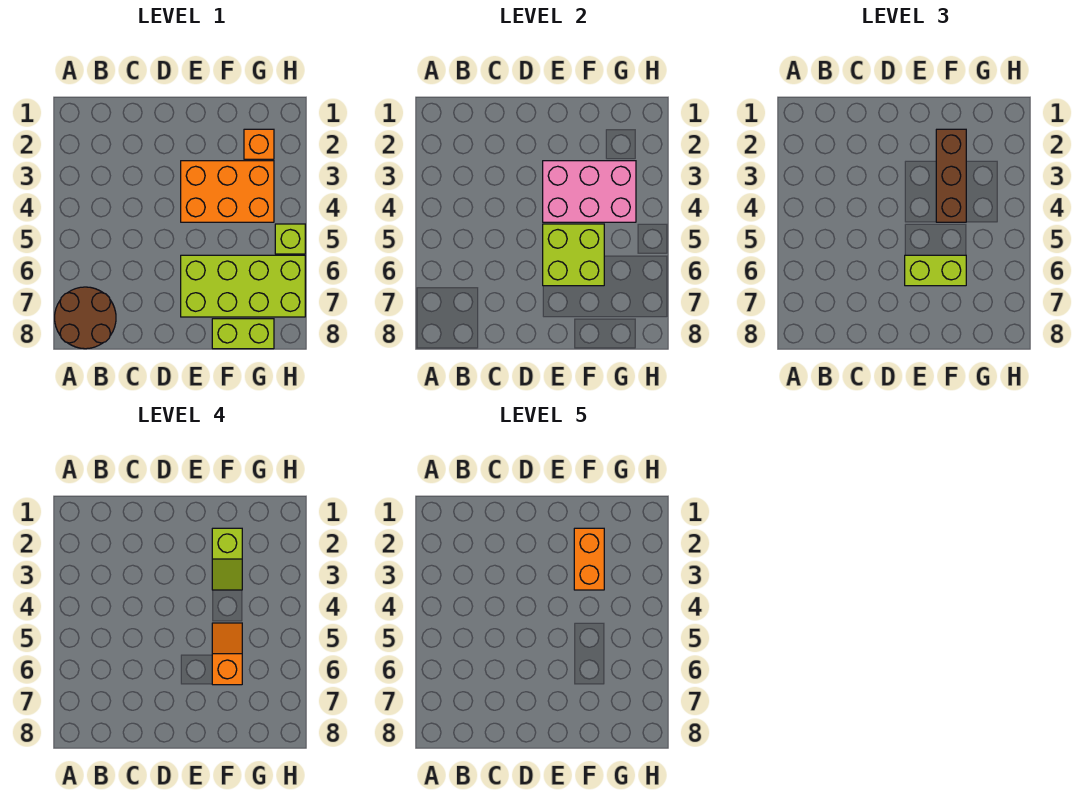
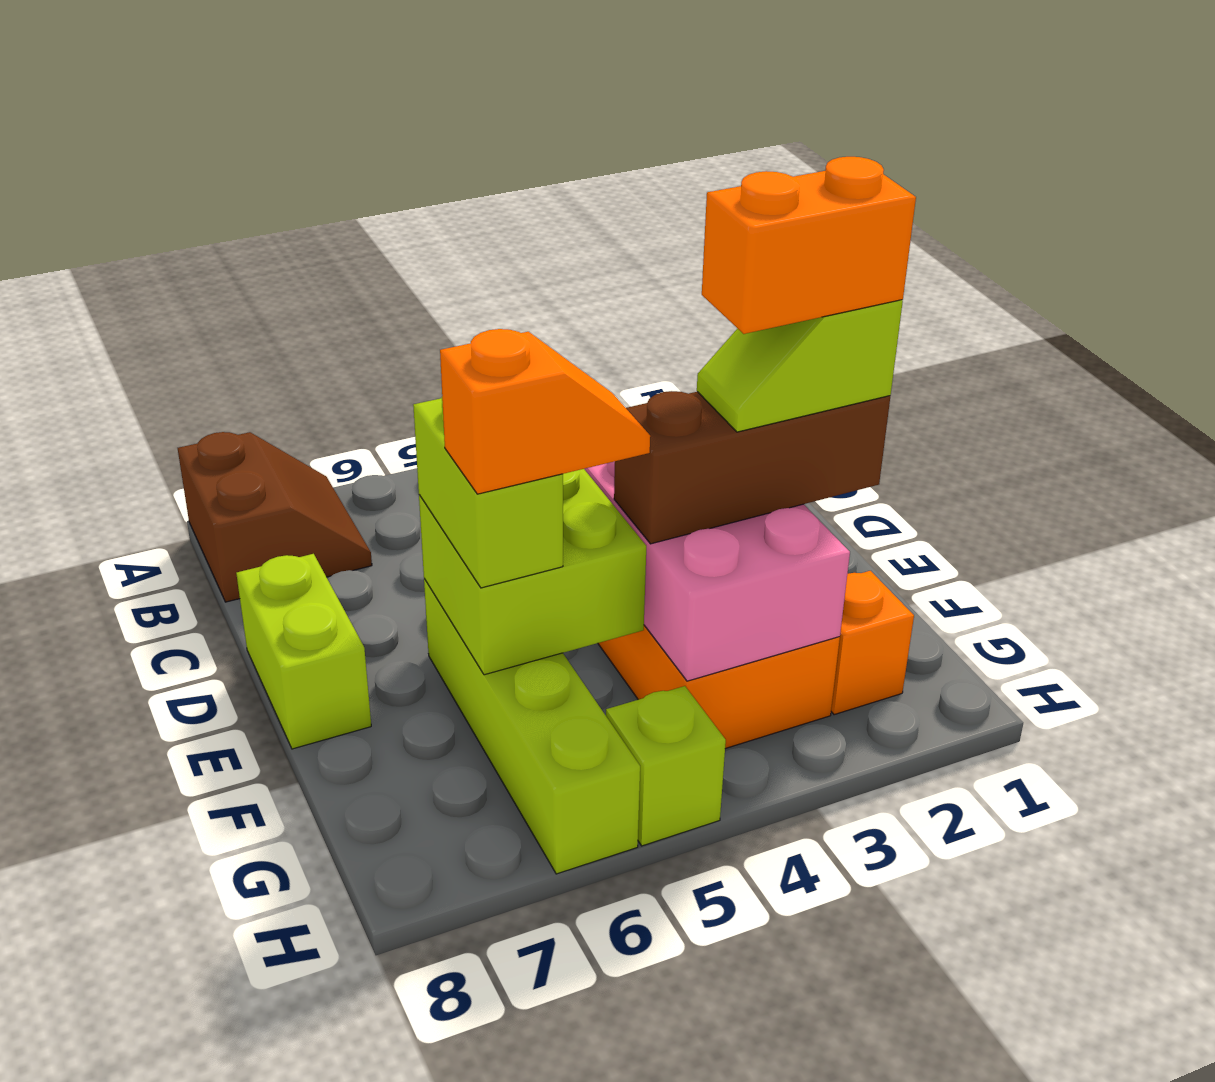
brown 2x2 round brick [55,287,116,349] -> brown 2x2 slope [178,432,372,602]
lime 2x4 brick [181,255,305,317] -> lime 1x4 brick [424,579,640,874]
lime 1x2 brick [212,319,274,349] -> lime 1x2 brick moved to [236,554,371,749]

